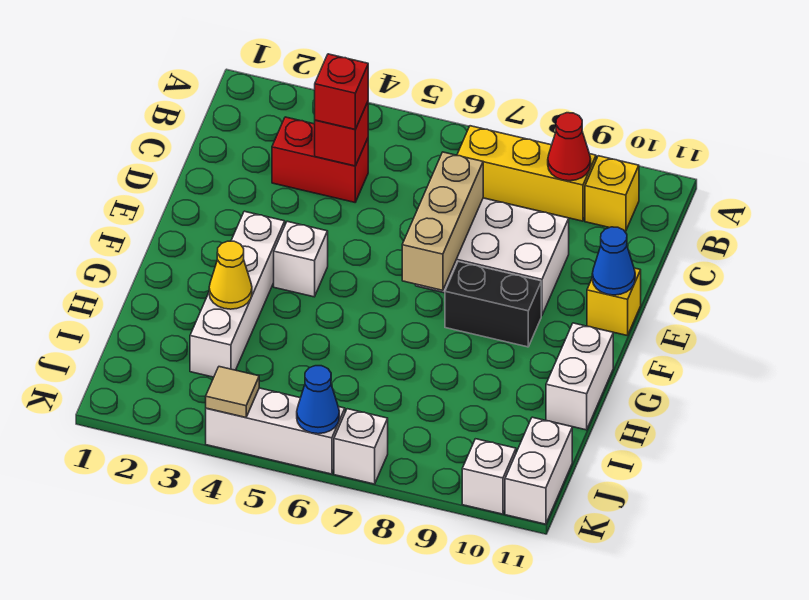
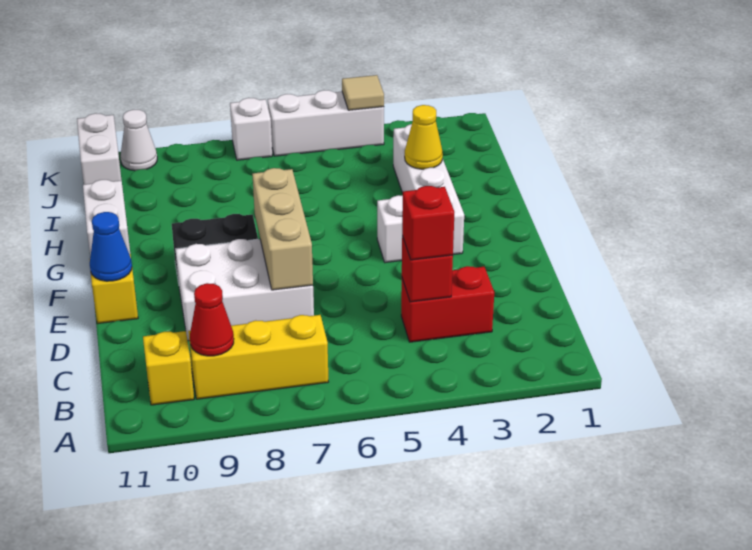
blue 1x1 cone [297,366,339,434] -> none
white 1x1 brick [462,439,516,514] -> white 1x1 cone [120,110,157,171]

